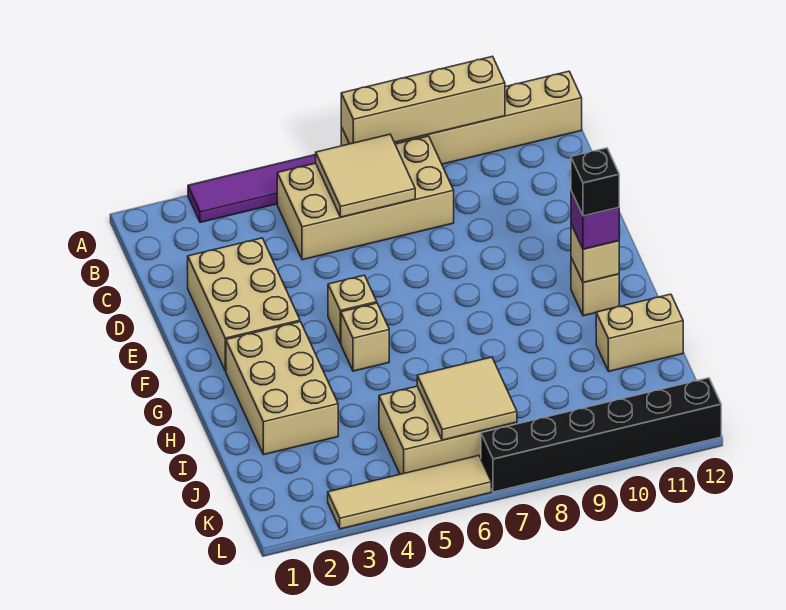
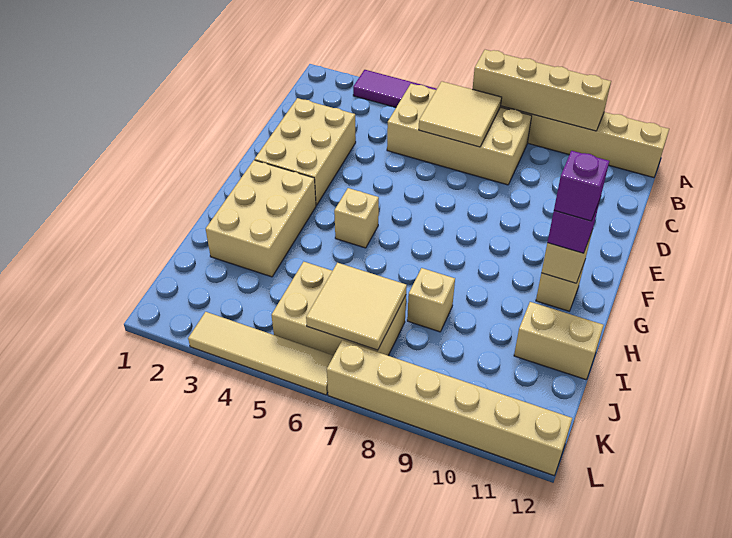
tan 1x1 brick [328,275,377,343] -> tan 1x1 brick moved to [407,268,455,332]
black 1x1 brick [571,148,619,216] -> purple 1x1 brick [554,151,609,221]
black 1x6 brick [481,378,721,492] -> tan 1x6 brick [327,340,572,476]

